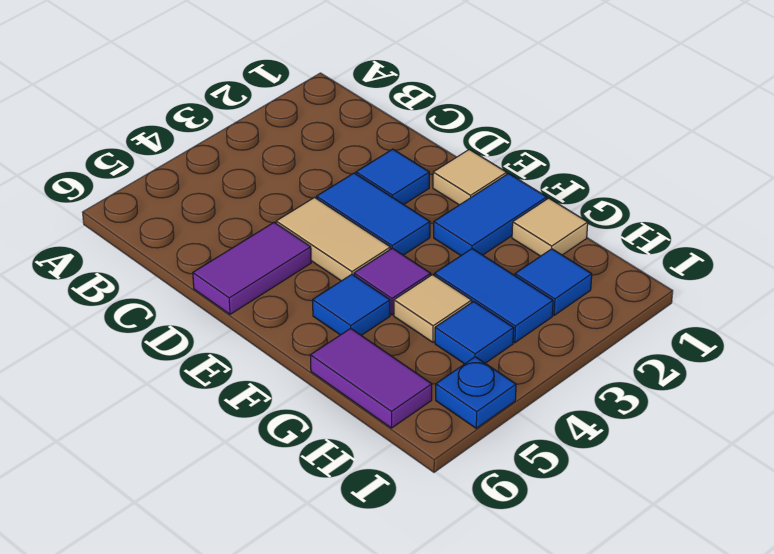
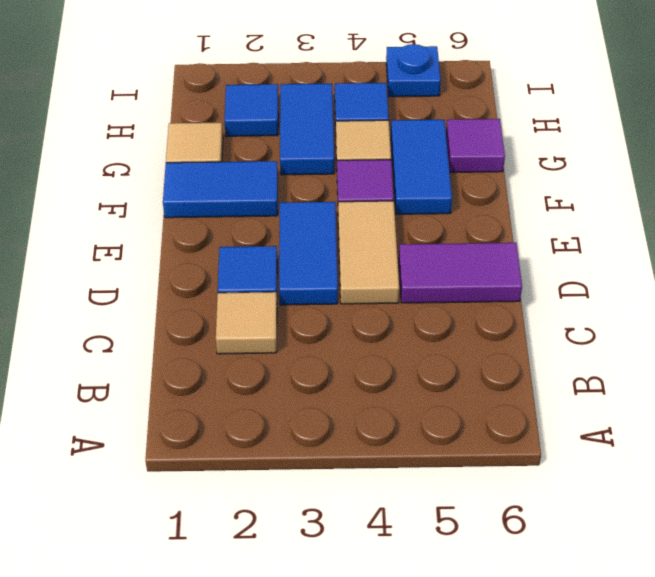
tan 1x1 tile [433,149,507,205] -> tan 1x1 tile moved to [216,292,277,354]
blue 1x1 tile [313,274,390,335] -> blue 1x2 tile [391,120,452,214]
purple 1x2 tile [310,328,432,428] -> purple 1x1 tile [446,119,505,172]

